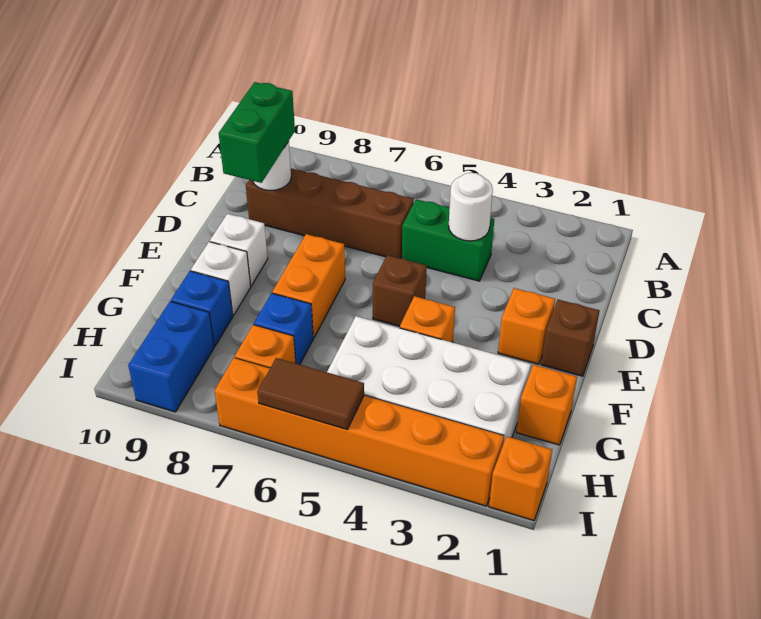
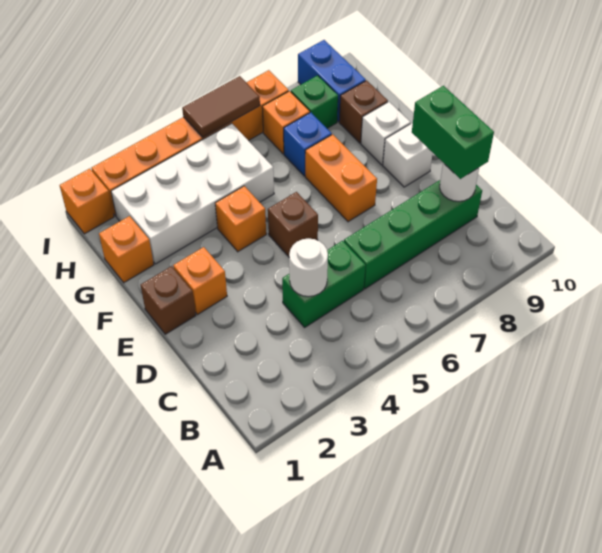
brown 1x4 brick [246,168,414,258] -> green 1x4 brick [344,180,482,289]
blue 1x1 brick [171,271,233,346] -> brown 1x1 brick [339,81,388,143]
none -> green 1x1 brick [291,75,338,128]

